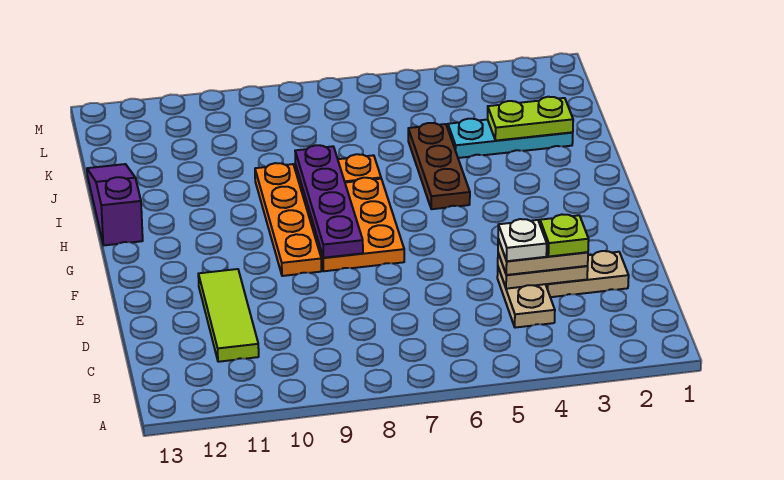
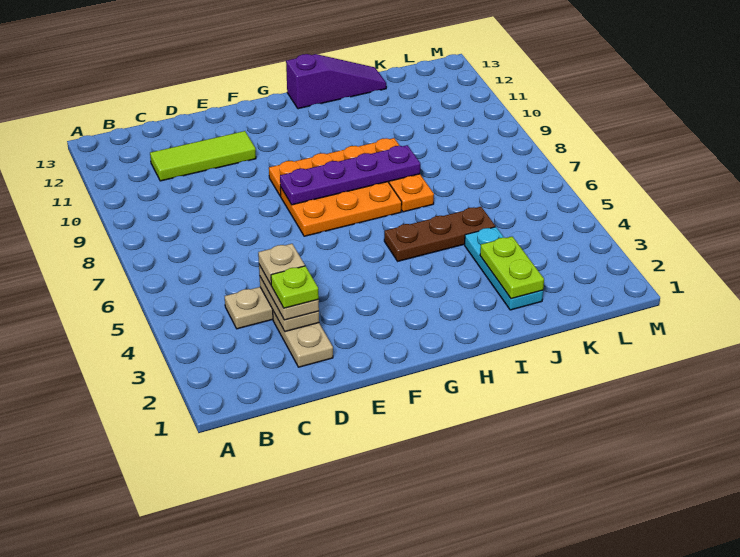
white 1x1 plate [498,219,547,261] -> tan 1x1 plate [258,244,305,284]

